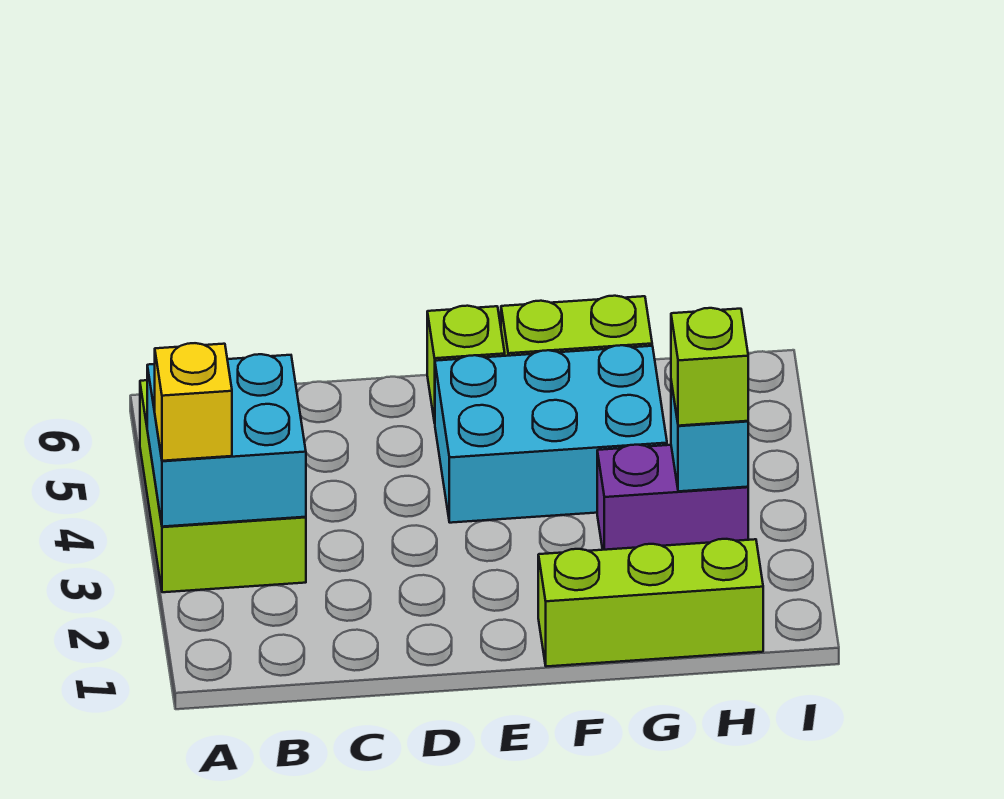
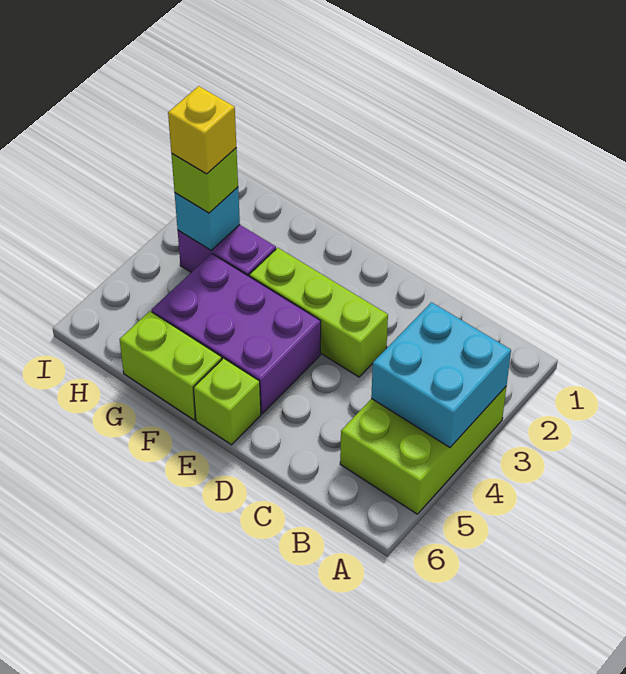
yellow 1x1 brick [155,343,232,461] -> yellow 1x1 brick moved to [168,86,236,174]
cyan 2x3 brick [435,345,667,523] -> purple 2x3 brick [152,254,321,414]
lime 1x3 brick [538,539,763,667] -> lime 1x3 brick moved to [249,248,388,377]

